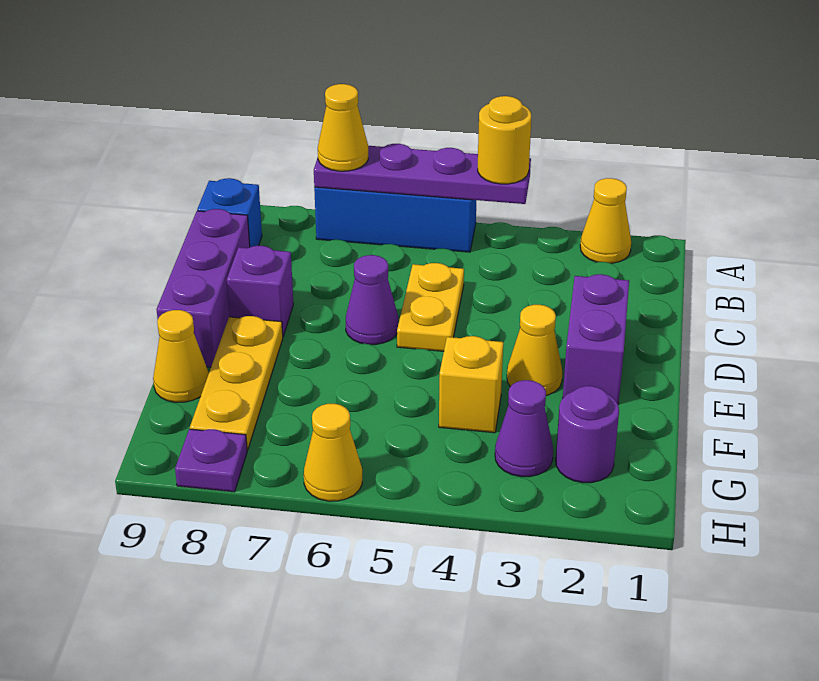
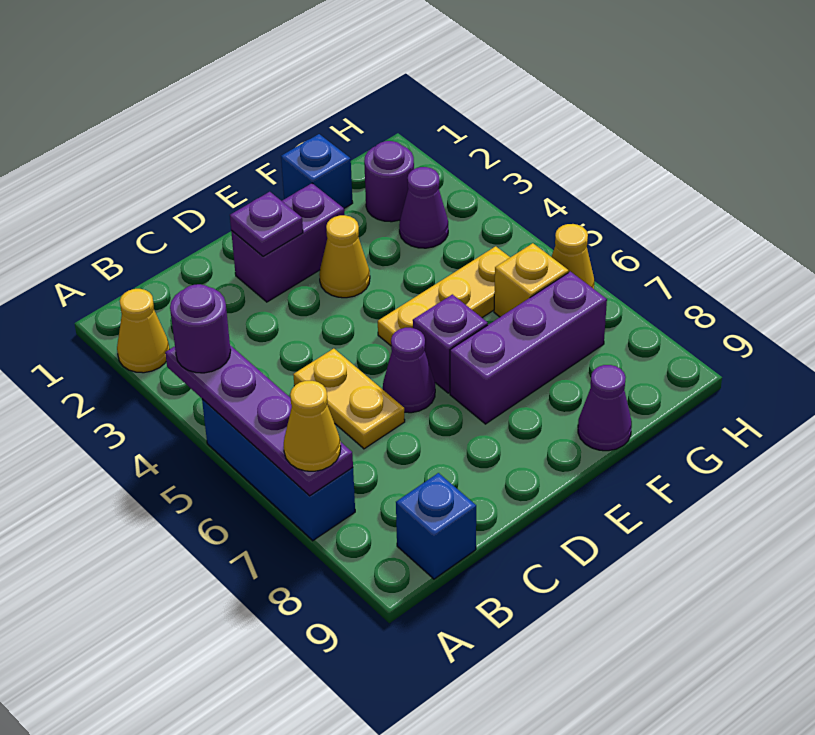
yellow 1x1 round brick [478,96,531,184] -> purple 1x1 round brick [170,284,231,373]
yellow 1x2 plate [397,263,464,351] -> yellow 1x2 plate turned to [293,349,405,449]
purple 1x3 brick [157,209,250,367] -> purple 1x3 brick moved to [450,272,607,424]
purple 1x1 brick [227,246,293,336] -> purple 1x1 brick moved to [413,294,488,393]
yellow 1x3 plate [190,316,283,450] -> yellow 1x3 plate moved to [378,246,510,346]
none -> blue 1x1 brick [281,134,353,208]
yellow 1x1 brick [439,336,503,433] -> yellow 1x1 brick moved to [494,243,569,317]
yellow 1x1 cone [153,310,209,402] -> purple 1x1 cone [578,365,632,451]
purple 1x1 plate [175,429,247,492] -> purple 1x1 plate moved to [230,192,303,256]

